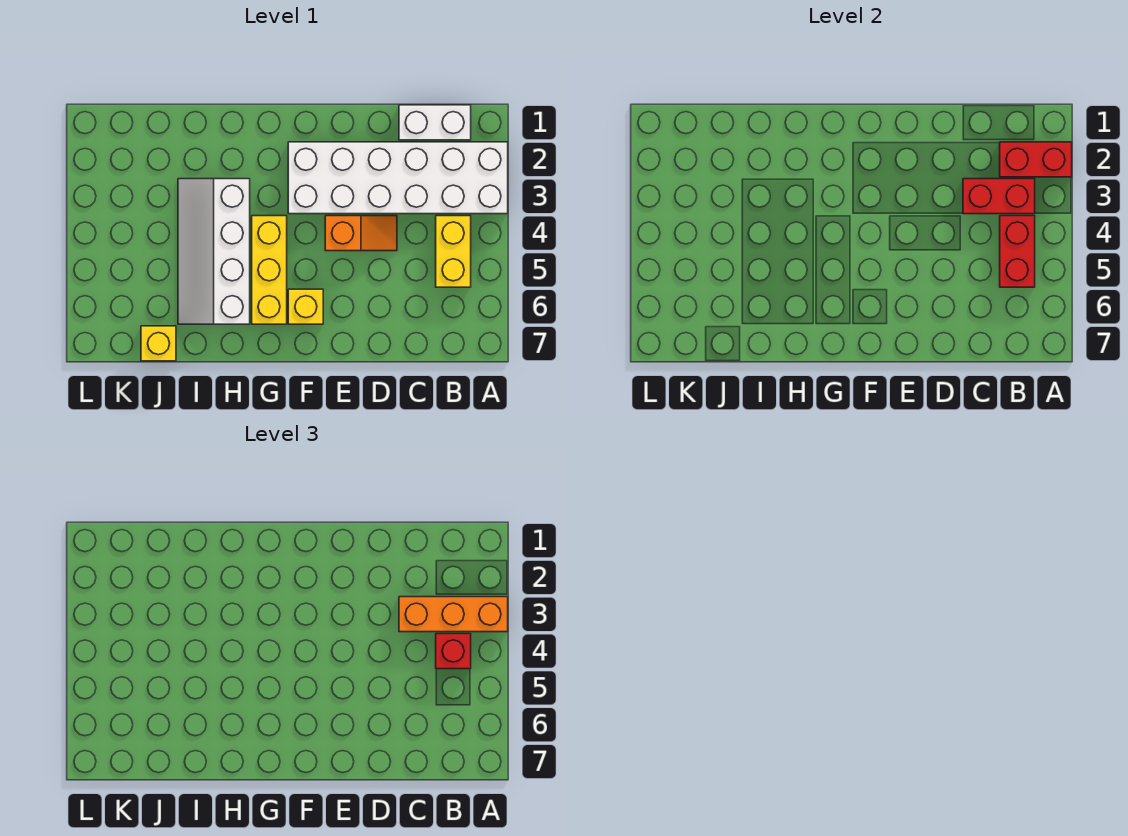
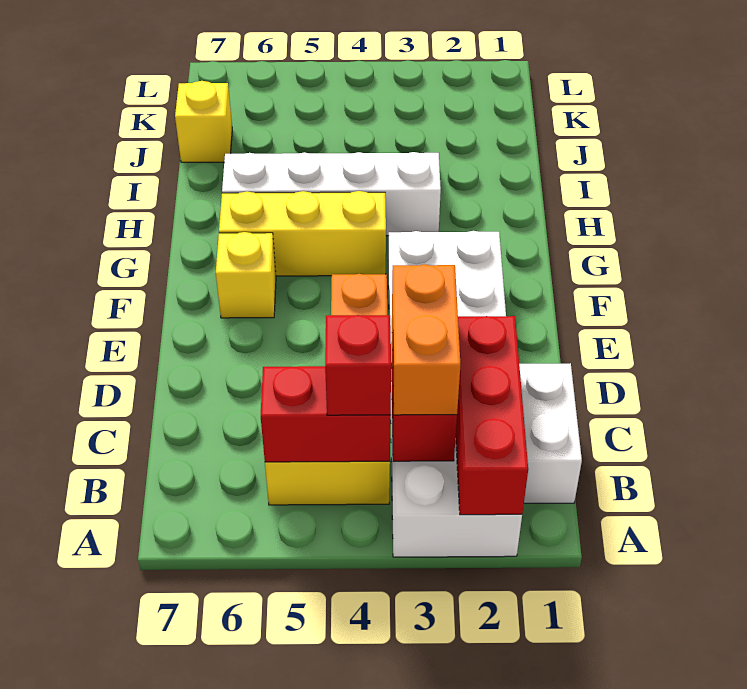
red 1x2 brick [1000,142,1072,177] -> red 1x3 brick [456,316,528,515]
orange 1x3 brick [399,597,508,632] -> orange 1x2 brick [392,264,461,415]

